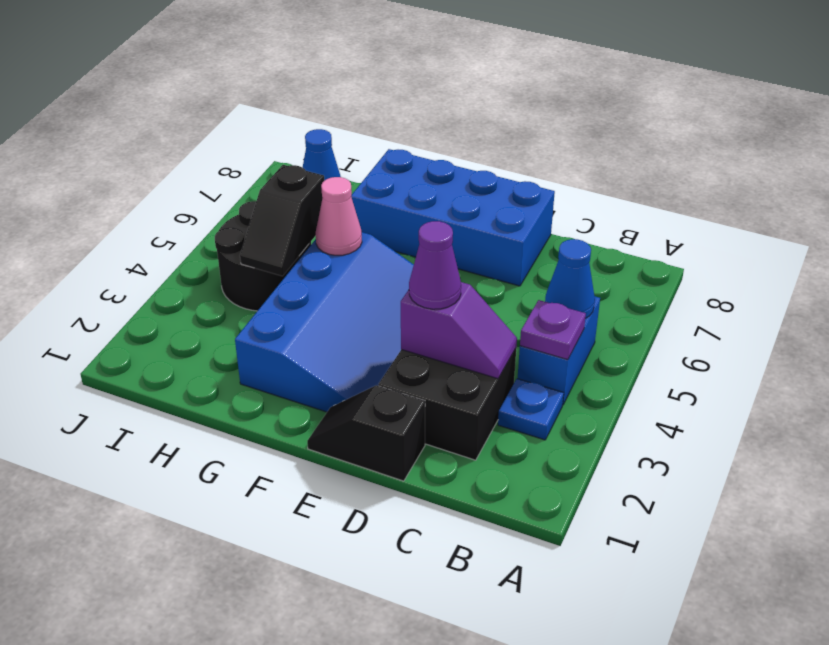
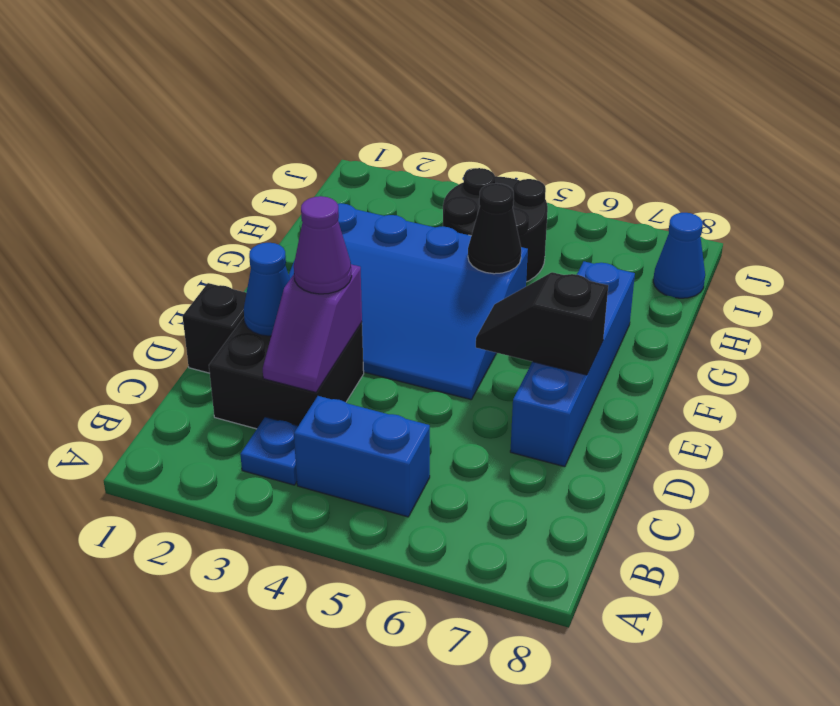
purple 1x1 plate [520,300,586,360] -> none
blue 1x1 cone [545,239,595,318] -> blue 1x1 cone moved to [244,243,290,336]
blue 2x4 brick [351,149,555,286] -> blue 1x4 brick [510,262,635,467]
pink 1x1 cone [316,177,362,255] -> black 1x1 cone [468,183,521,274]
black 1x2 slope [240,165,324,276] -> black 1x2 slope moved to [476,272,608,375]

